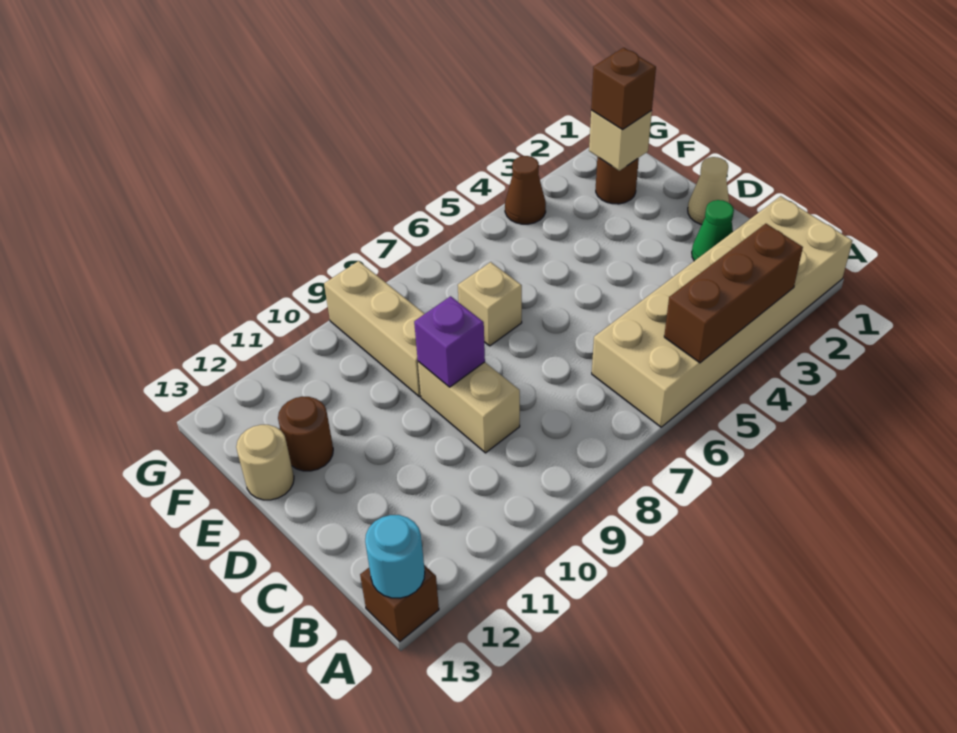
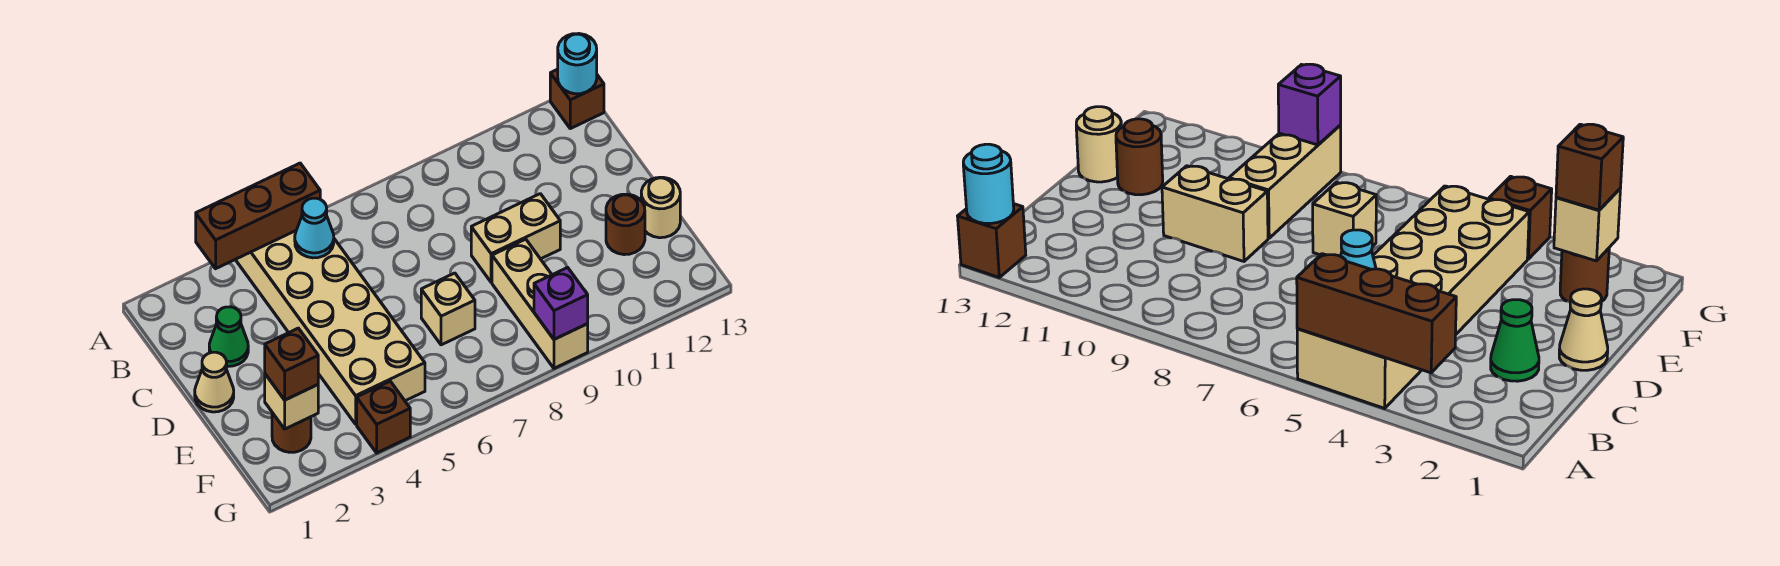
tan 2x6 brick [592,196,852,427] -> tan 2x6 brick turned to [235,231,425,424]
none -> cyan 1x1 cone [295,198,334,258]
tan 1x2 brick [418,362,520,453] -> tan 1x2 brick turned to [471,194,560,282]
purple 1x1 brick [414,296,485,387] -> purple 1x1 brick moved to [534,267,588,339]
brown 1x1 cone [505,156,546,224] -> brown 1x1 brick [357,381,410,453]

